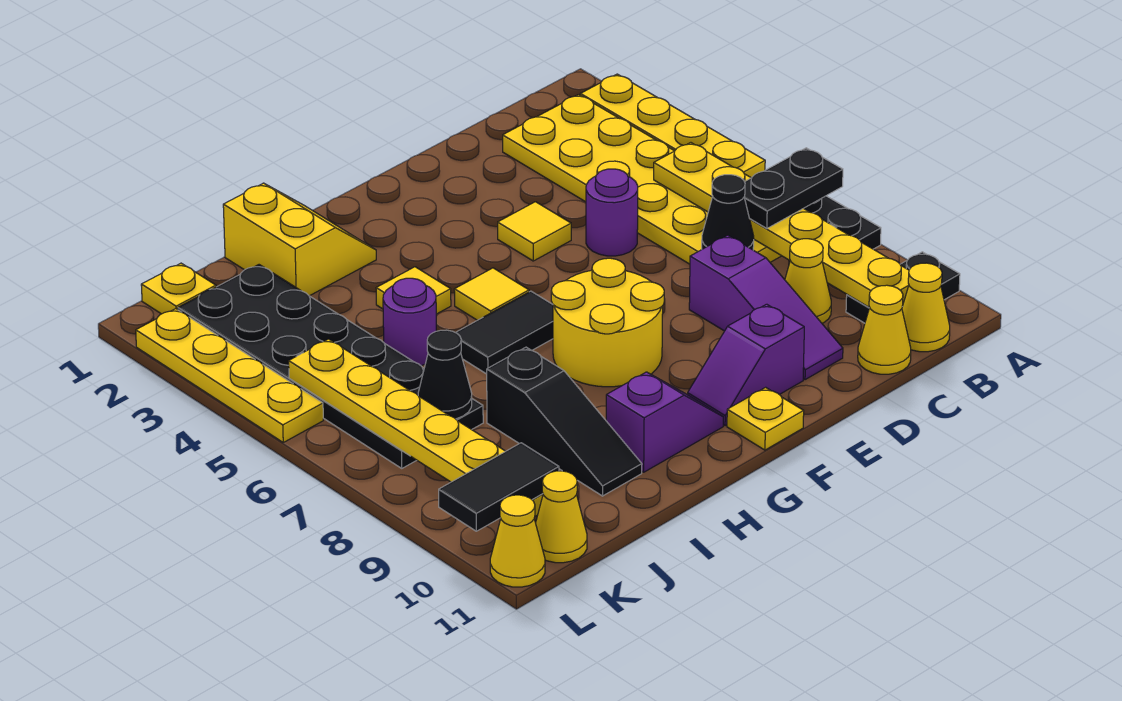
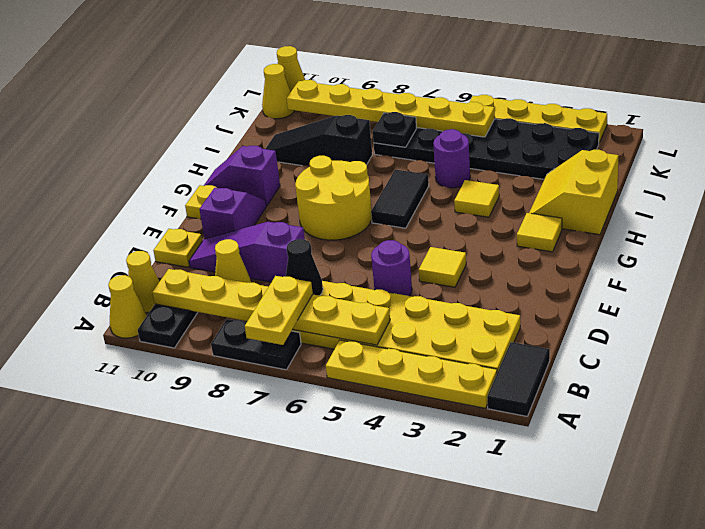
black 1x2 plate [744,148,843,229] -> yellow 1x2 plate [245,276,313,345]
yellow 1x1 cone [858,285,911,374] -> yellow 1x1 cone moved to [108,275,147,338]
yellow 1x1 tile [454,268,529,320] -> yellow 1x1 tile moved to [517,213,562,252]
purple 1x2 slope [606,372,723,472] -> purple 1x2 slope turned to [204,146,280,206]
yellow 2x2 slope [223,183,376,296] -> yellow 2x2 slope turned to [529,150,618,235]
black 1x1 cone [418,330,472,419] -> black 1x1 plate [373,112,417,147]
yellow 1x1 plate [141,263,216,314] -> yellow 1x1 plate moved to [153,229,202,267]
black 1x2 tile [439,443,559,531] -> black 1x2 tile moved to [487,342,550,416]

